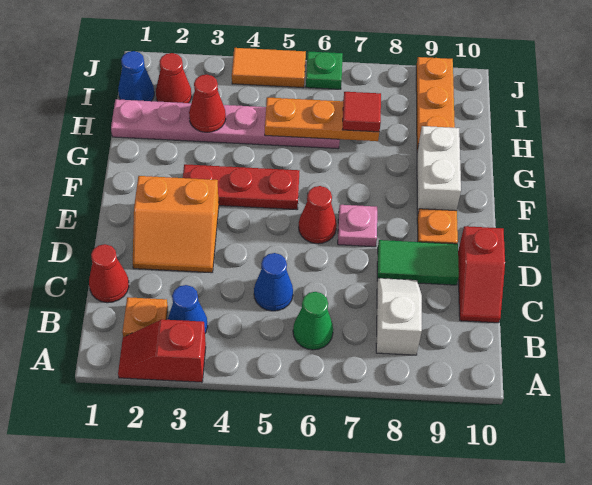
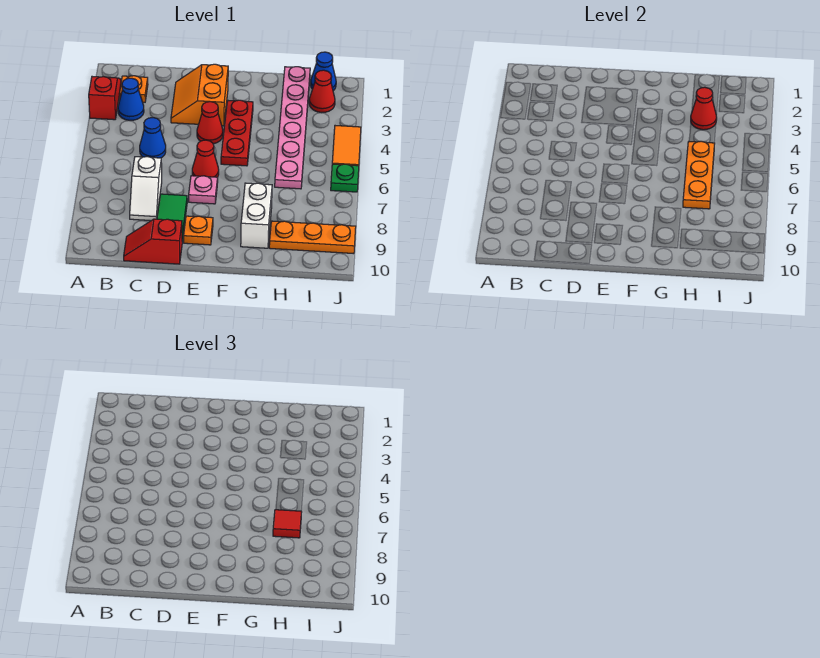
green 1x1 cone [293,292,333,350] -> none
white 1x2 slope [376,278,422,355] -> white 1x2 slope turned to [130,157,162,221]
red 1x1 cone [89,244,129,303] -> red 1x1 cone moved to [197,102,223,144]
white 1x2 brick [417,126,461,215] -> white 1x2 brick turned to [241,183,272,248]

